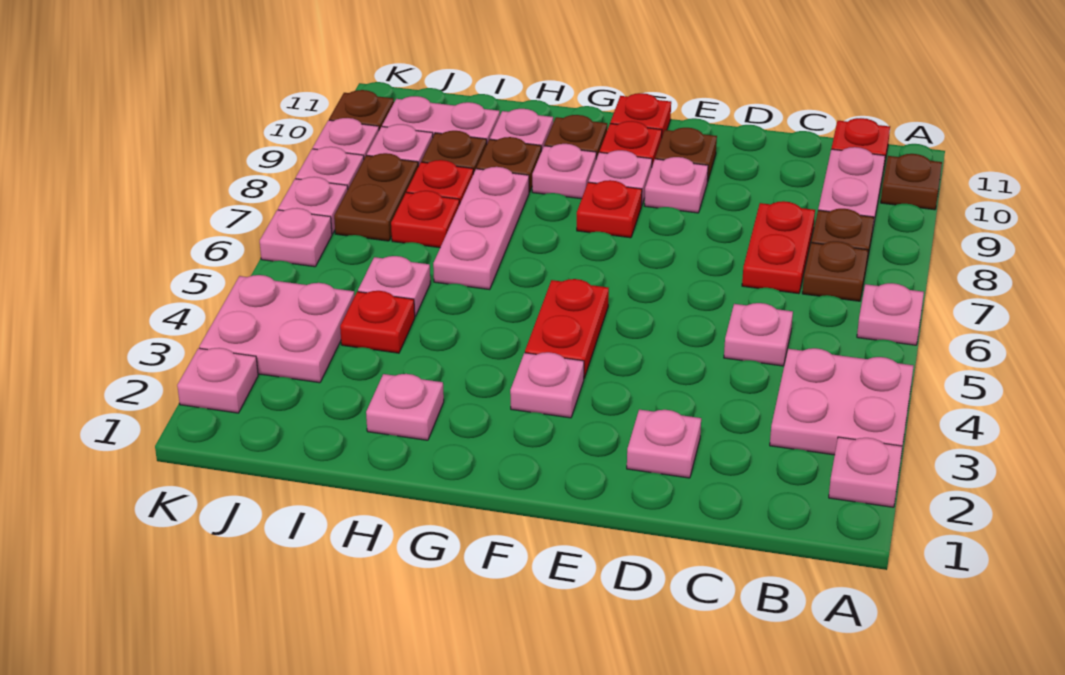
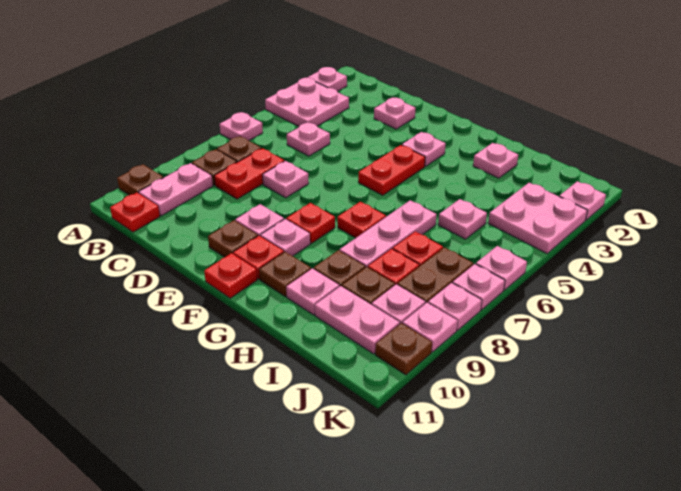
pink 1x1 plate [532,144,596,199] -> pink 1x1 plate moved to [262,161,309,198]
red 1x1 plate [340,291,415,353] -> red 1x1 plate moved to [337,202,386,238]

